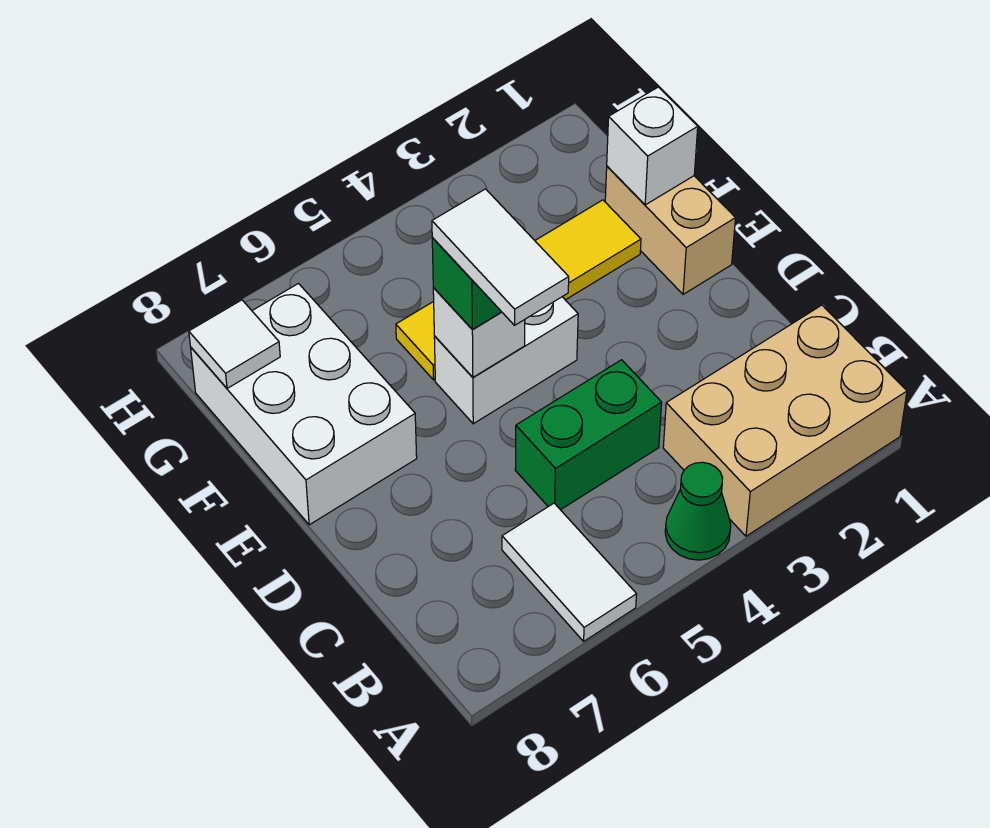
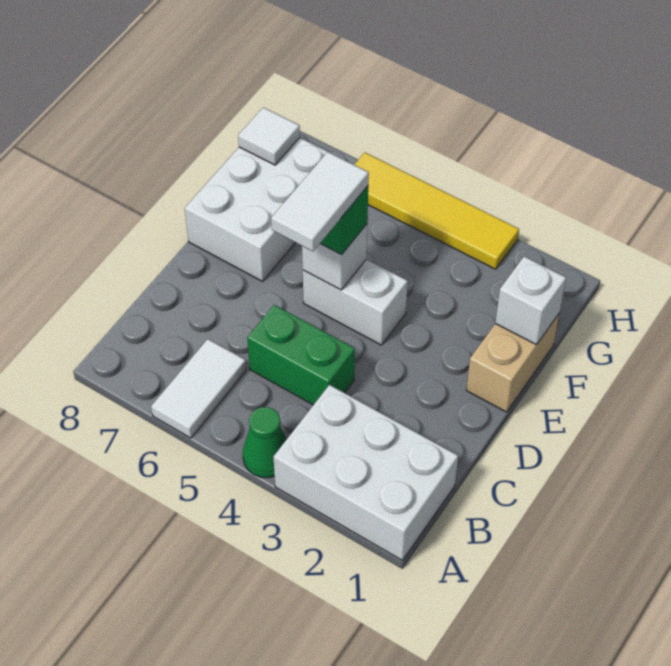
tan 2x3 brick [663,305,907,536] -> white 2x3 brick [274,385,458,560]
yellow 1x4 tile [396,200,641,380] -> yellow 1x4 tile moved to [354,152,519,269]

